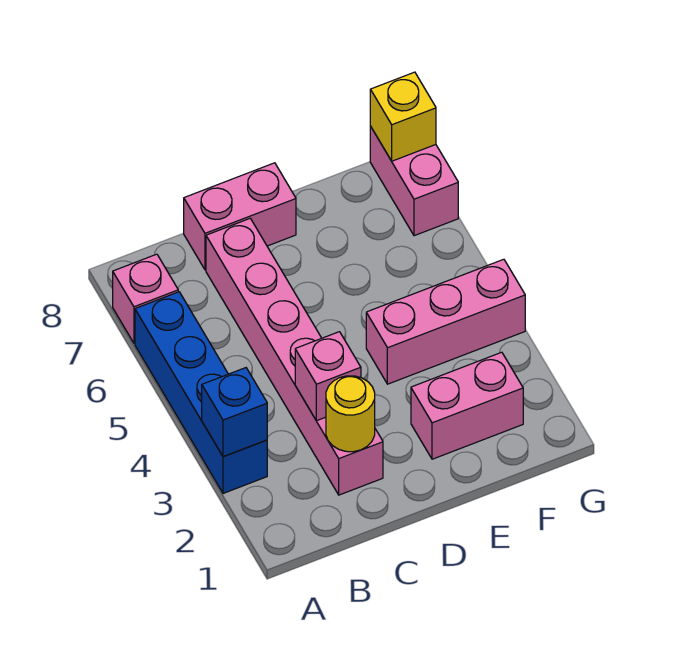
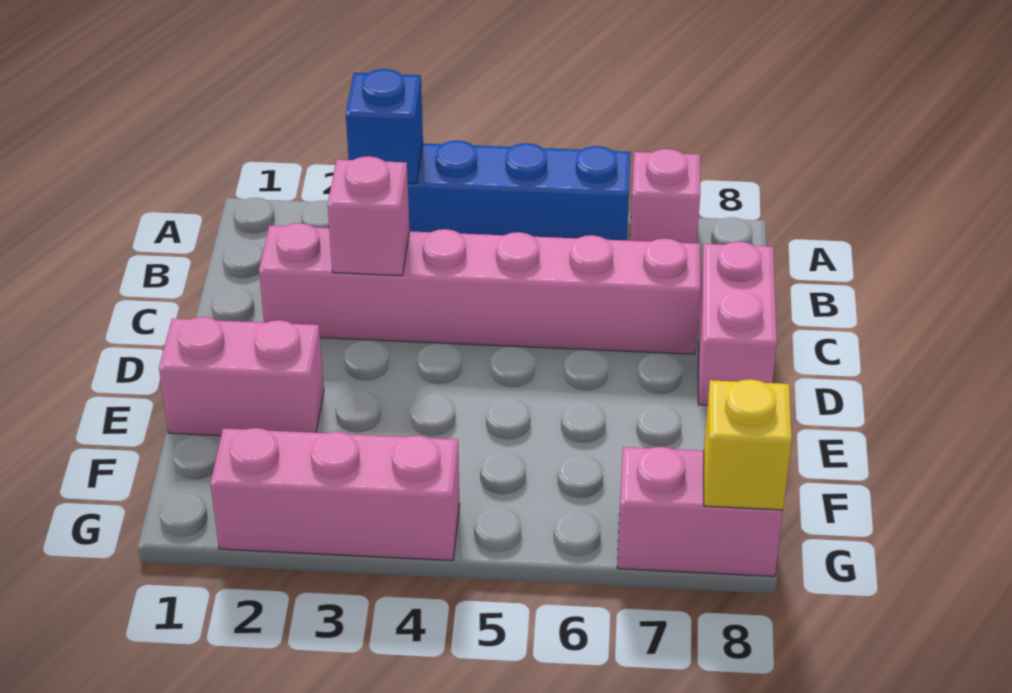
yellow 1x1 round brick [326,376,375,452] -> none
pink 1x2 brick [411,352,523,459] -> pink 1x2 brick turned to [159,317,324,436]
pink 1x3 brick [366,259,525,384] -> pink 1x3 brick turned to [210,428,460,561]

